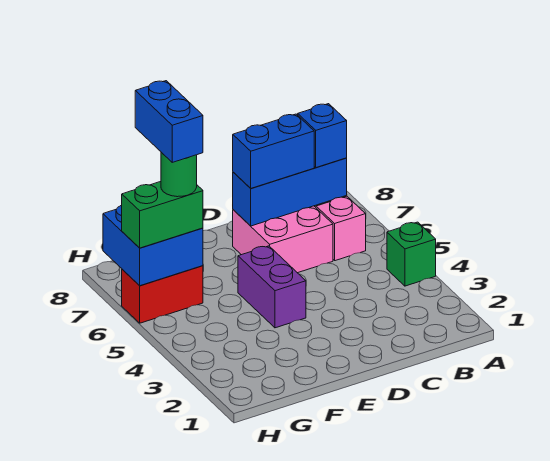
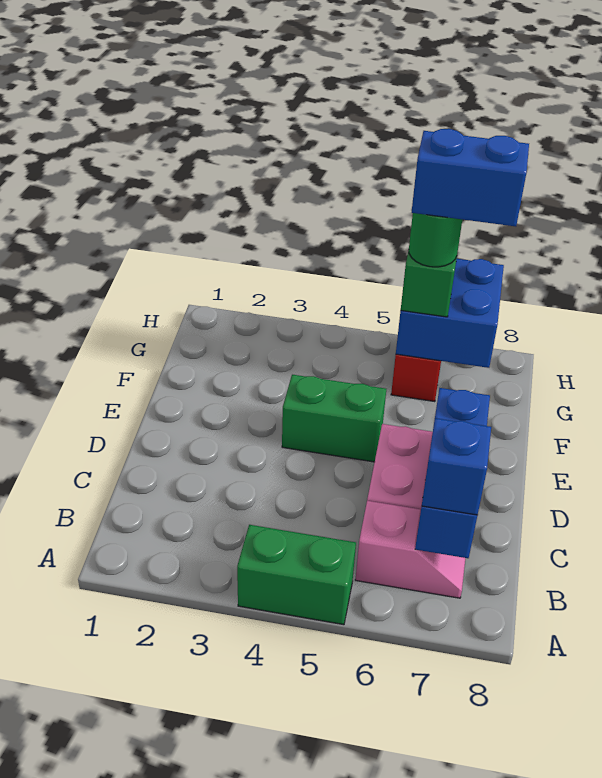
green 1x1 brick [387,222,436,286] -> green 1x2 brick [237,525,356,625]
blue 1x2 brick [233,114,314,188] -> none
purple 1x2 brick [238,246,306,328] -> green 1x2 brick [282,375,386,462]

